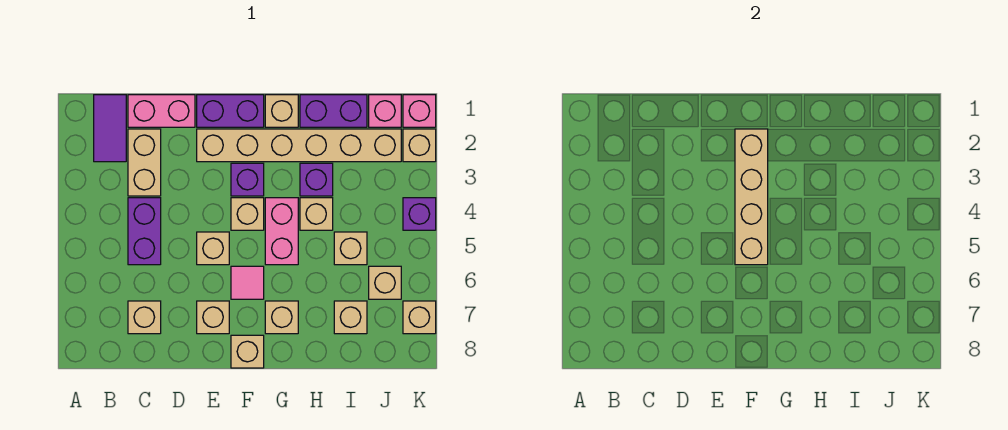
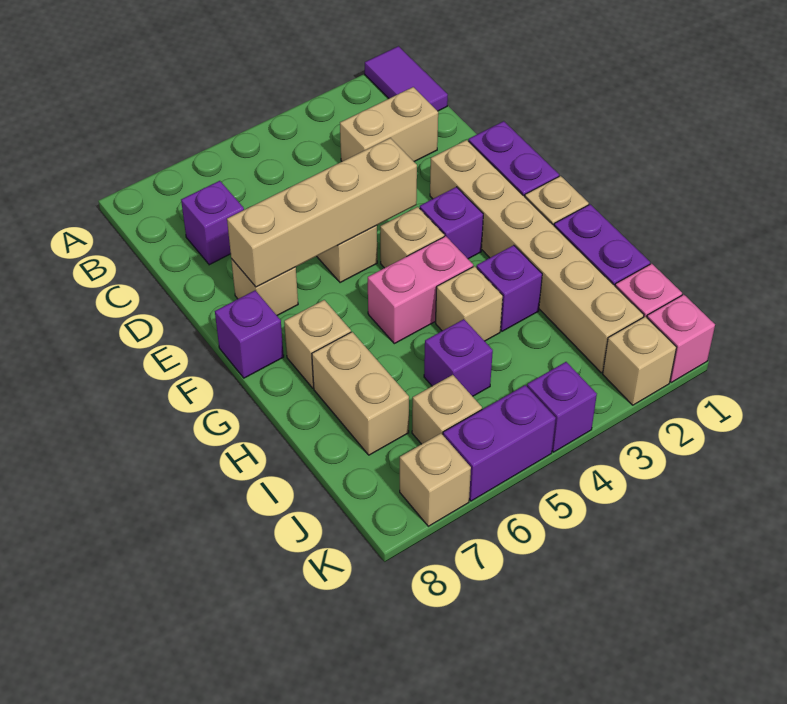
purple 1x2 tile [94,95,126,162] -> purple 1x2 tile turned to [365,46,448,111]
pink 1x2 brick [128,95,195,127] -> none
purple 1x2 brick [128,198,161,265] -> purple 1x2 brick moved to [443,385,556,501]
tan 1x1 brick [128,301,161,334] -> purple 1x1 brick [181,181,244,265]
tan 1x4 brick [735,129,768,265] -> tan 1x4 brick moved to [227,138,417,287]
pink 1x1 tile [231,266,264,299] -> none
tan 1x1 brick [231,335,264,368] -> purple 1x1 brick [215,290,284,378]
tan 1x1 brick [334,232,367,265] -> purple 1x1 brick [424,319,493,396]
tan 1x1 brick [334,301,367,334] -> tan 1x2 brick [312,332,409,455]

